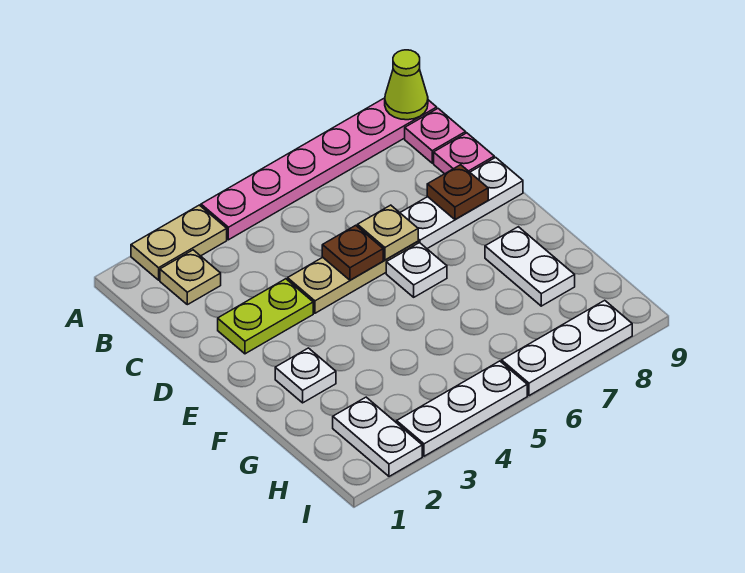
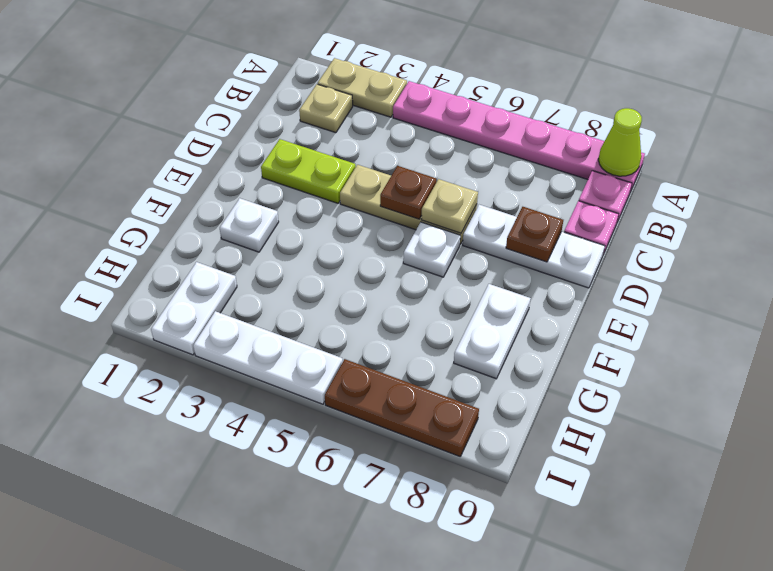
white 1x3 plate [502,300,632,396] -> brown 1x3 plate [325,359,479,456]

